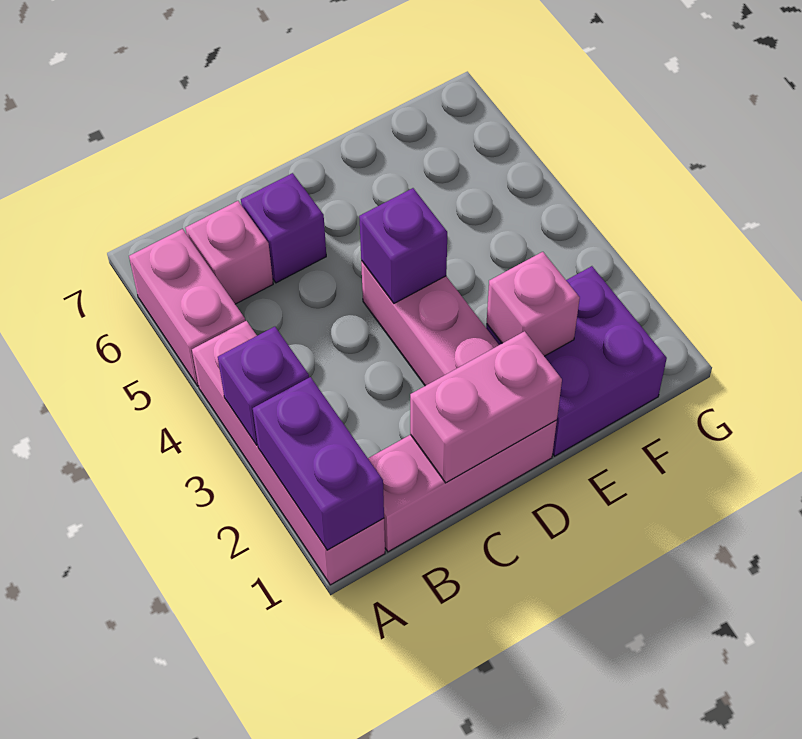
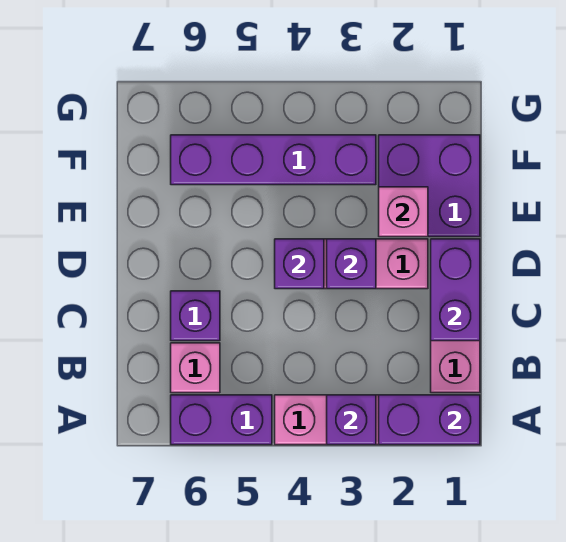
pink 1x2 brick [129,229,245,386] -> purple 1x2 brick [171,395,272,445]
pink 1x2 brick [410,331,562,483] -> purple 1x2 brick [431,239,480,341]
none -> purple 1x1 brick [327,239,376,289]
none -> purple 1x4 brick [171,135,376,185]

